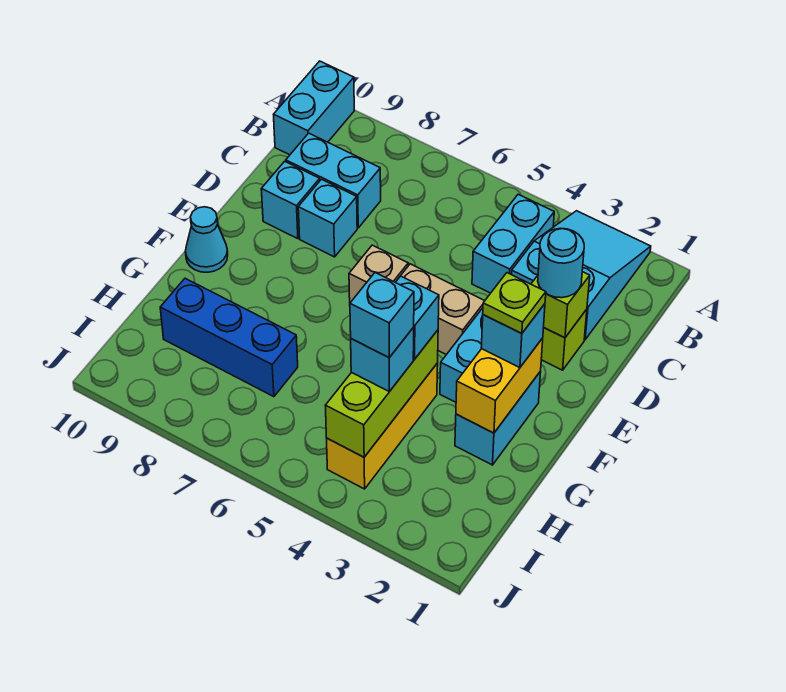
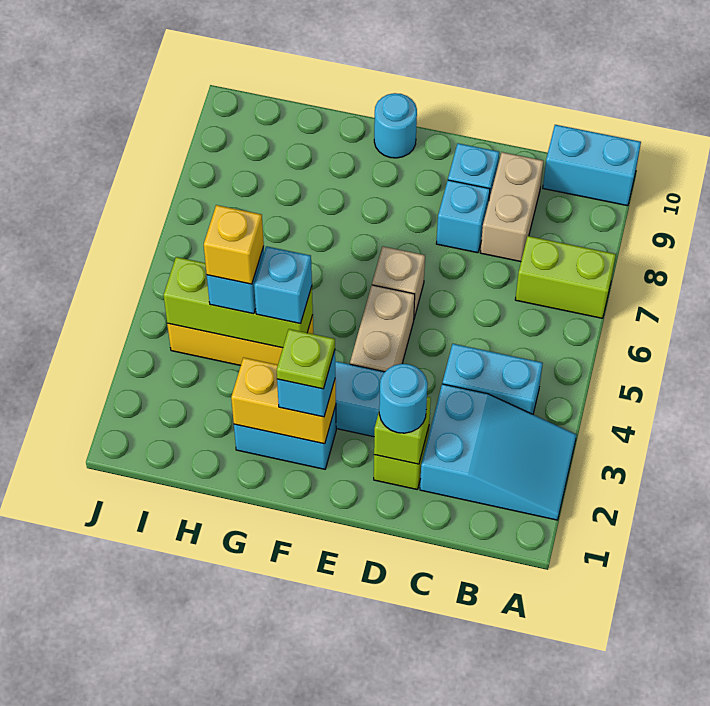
none -> lime 1x2 brick [515,236,616,318]
cyan 1x2 brick [286,133,381,228] -> tan 1x2 brick [480,152,544,262]
cyan 1x1 cone [185,207,228,272] -> cyan 1x1 round brick [374,93,417,158]
cyan 1x1 brick [350,272,414,357] -> yellow 1x1 brick [204,205,264,284]
blue 1x3 brick [160,278,298,397] -> none

